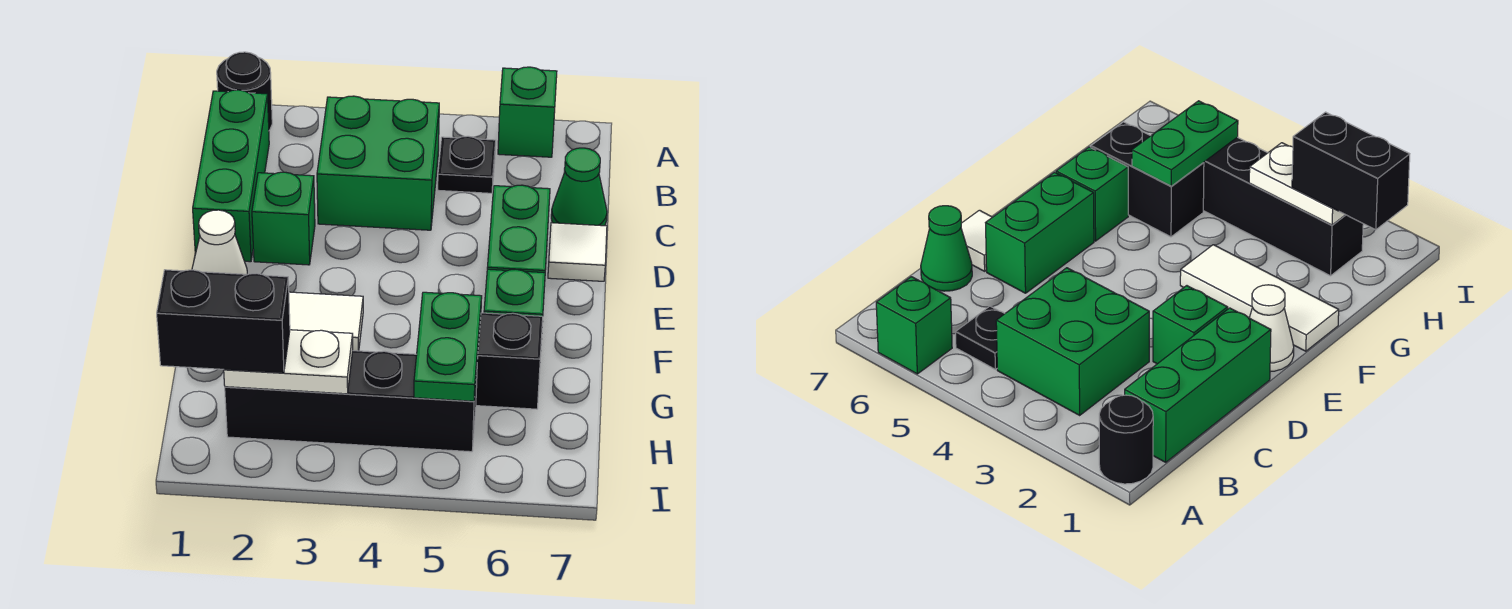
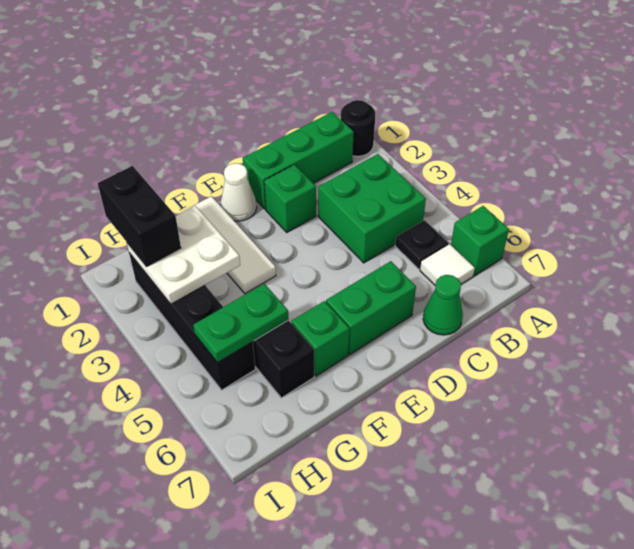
white 1x1 tile [548,223,607,281] -> white 1x1 tile moved to [420,244,475,286]
white 1x2 plate [224,330,353,394] -> white 2x2 plate [127,206,240,304]

